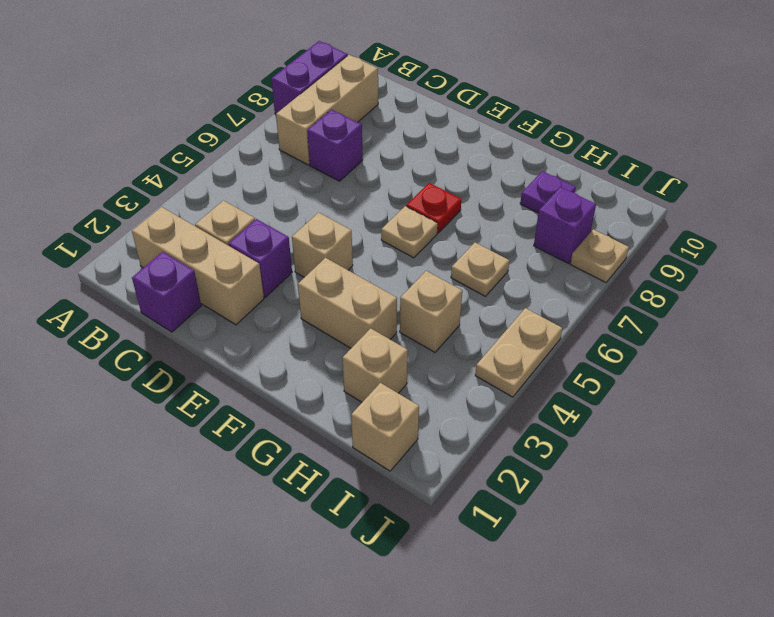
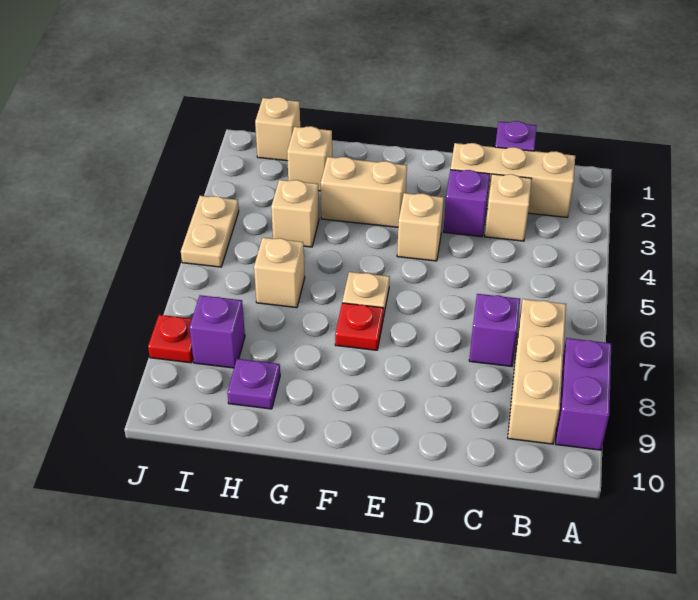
tan 1x1 plate [451,243,509,296] -> tan 1x1 brick [254,237,305,308]
tan 1x1 plate [571,229,629,282] -> red 1x1 plate [148,315,193,363]

